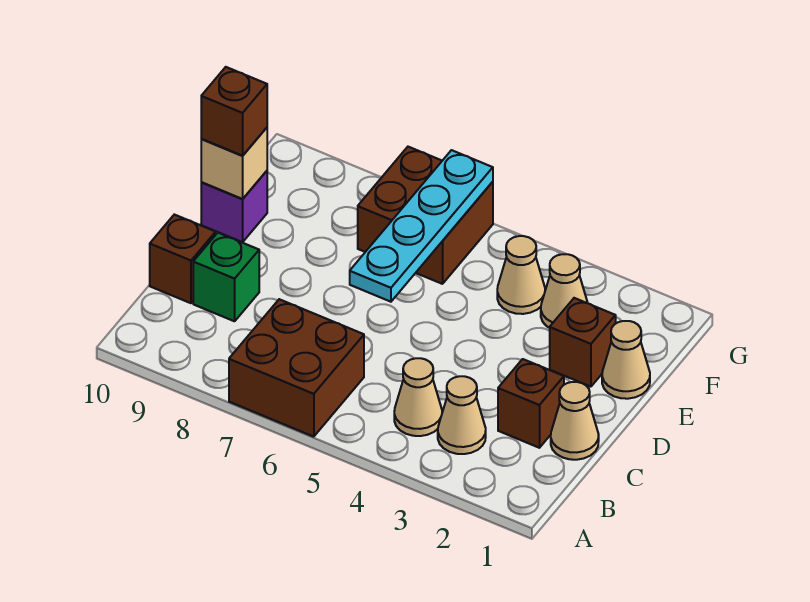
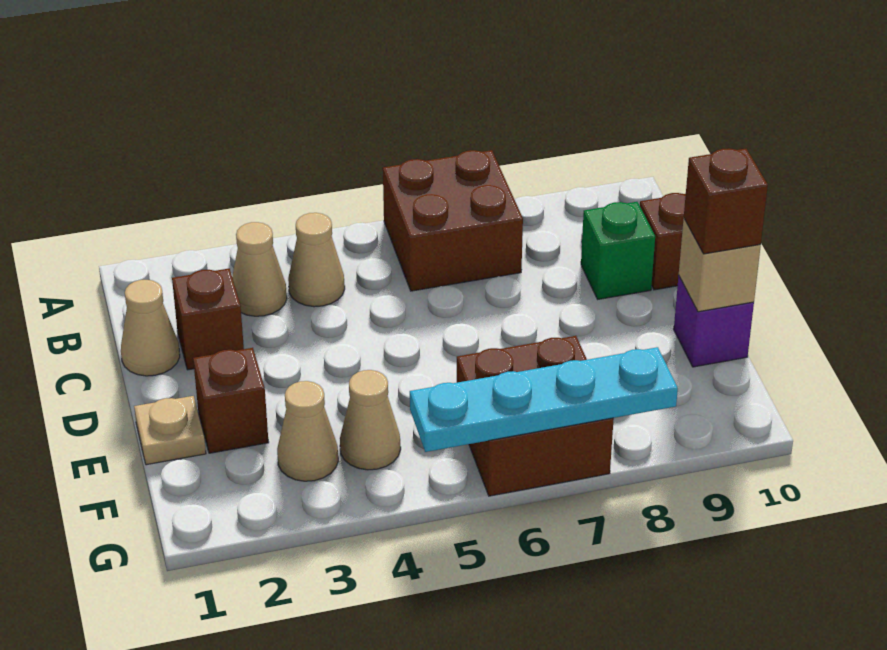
cyan 1x4 plate [350,150,493,302] -> cyan 1x4 plate turned to [410,347,678,452]
tan 1x1 cone [602,321,650,399] -> tan 1x1 plate [134,396,206,465]

